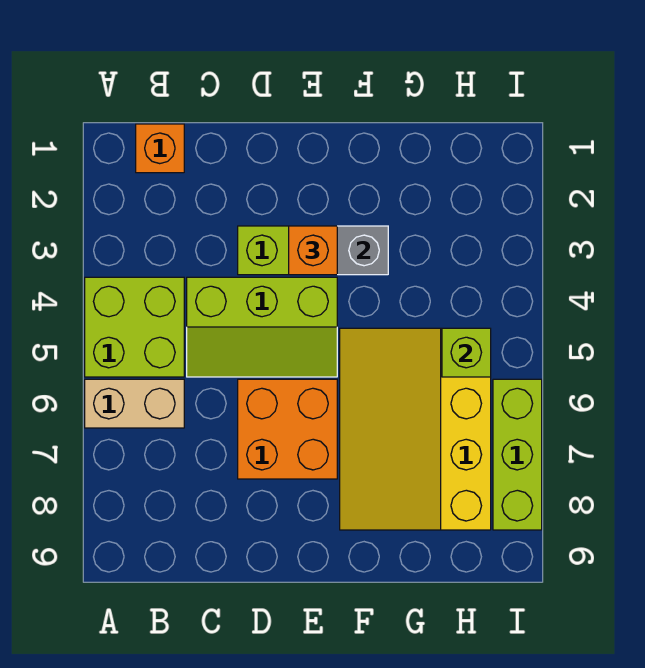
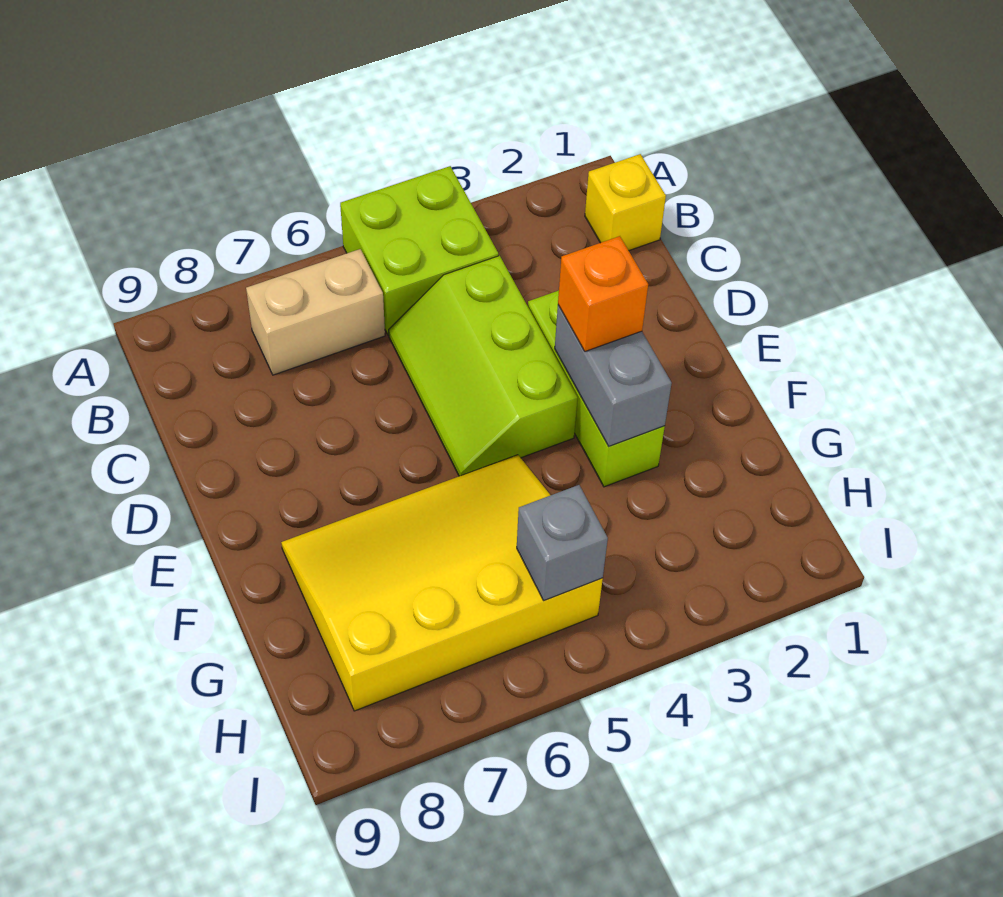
tan 1x2 brick [85,379,184,428] -> tan 1x2 brick turned to [246,249,385,375]
orange 1x1 brick [136,124,184,173] -> yellow 1x1 brick [585,154,666,251]
orange 2x2 brick [238,379,337,479] -> none
lime 1x1 brick [442,328,491,377] -> grey 1x1 brick [517,485,608,601]
lime 1x3 brick [493,379,542,530] -> none

